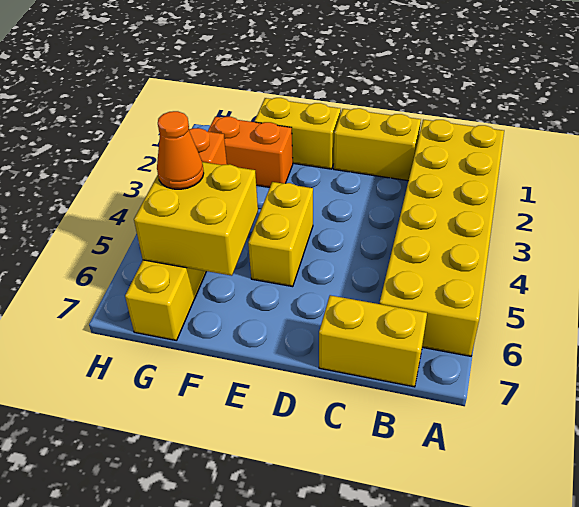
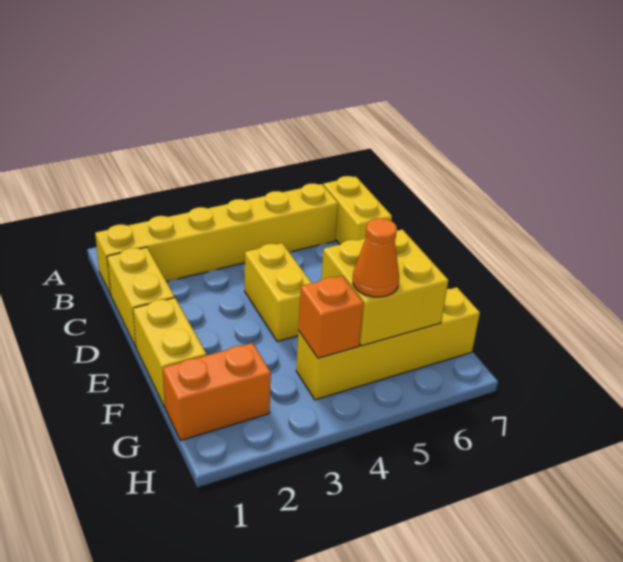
yellow 2x6 brick [380,120,504,356] -> yellow 1x6 brick [95,183,338,295]
yellow 1x2 brick [248,182,313,287] -> yellow 1x2 brick turned to [245,243,311,342]
orange 1x2 brick [208,117,293,187] -> orange 1x2 brick turned to [163,343,271,440]

